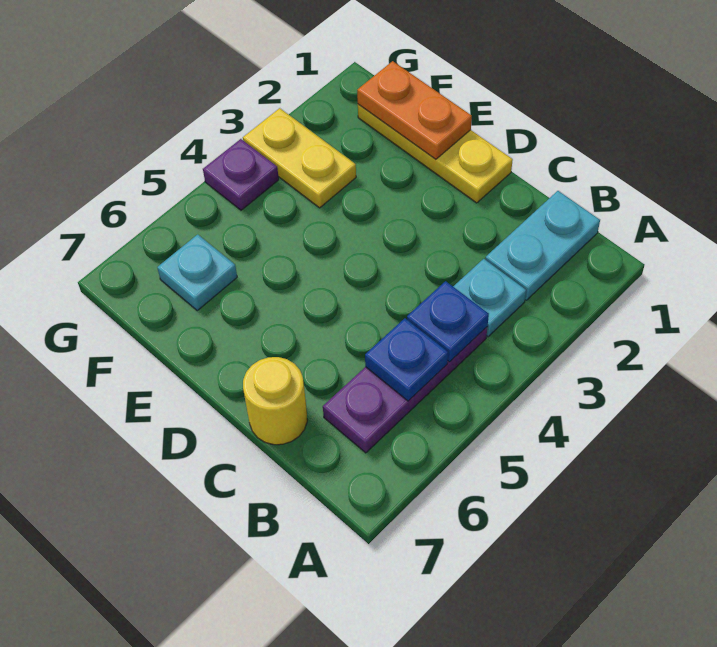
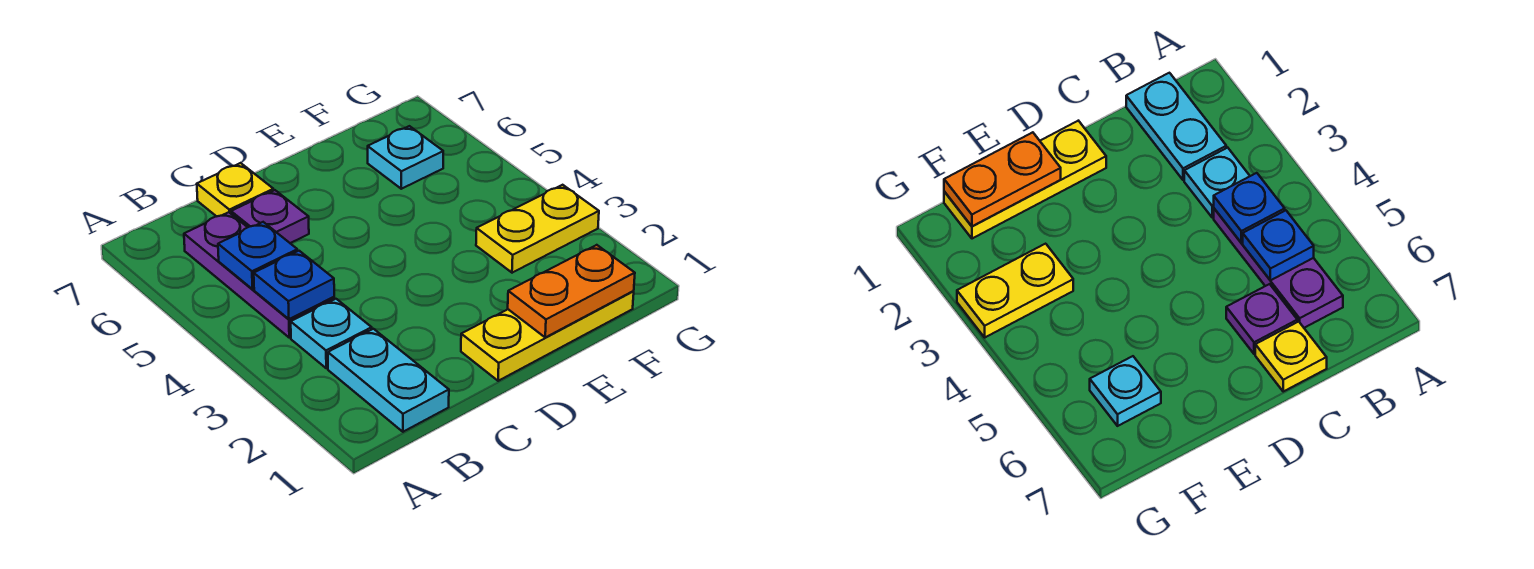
yellow 1x1 round brick [243,357,307,445] -> yellow 1x1 plate [197,163,273,216]
purple 1x1 plate [203,139,279,210] -> purple 1x1 plate moved to [231,190,309,243]

